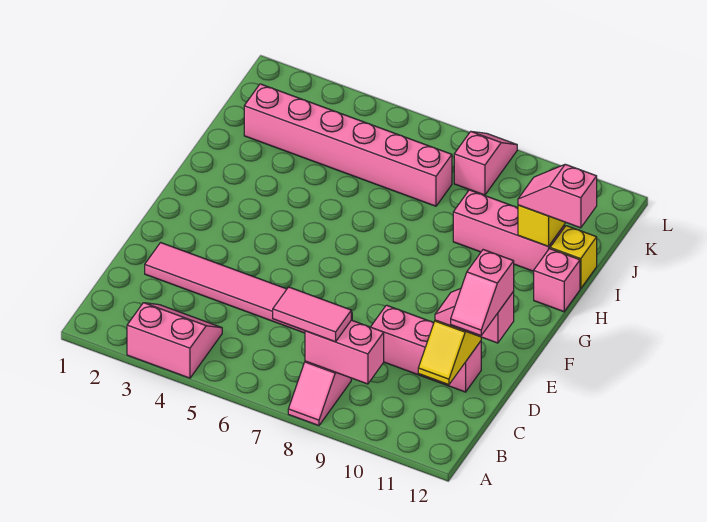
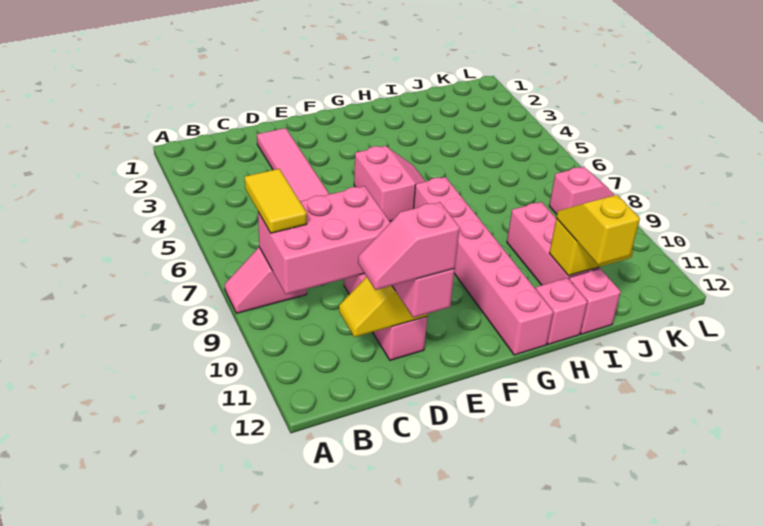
pink 2x2 slope [127,303,222,378] -> pink 2x2 slope moved to [354,146,426,221]
pink 1x2 tile [273,287,351,342] -> yellow 1x2 tile [245,169,307,233]
pink 1x2 brick [305,320,384,384] -> pink 2x3 brick [258,186,390,294]
pink 1x2 slope [518,164,597,228] -> yellow 1x2 slope [556,195,640,265]
yellow 1x1 brick [550,226,597,289] -> pink 1x1 brick [569,268,621,334]
pink 1x6 brick [244,84,452,206] -> pink 1x6 brick moved to [414,177,553,355]

